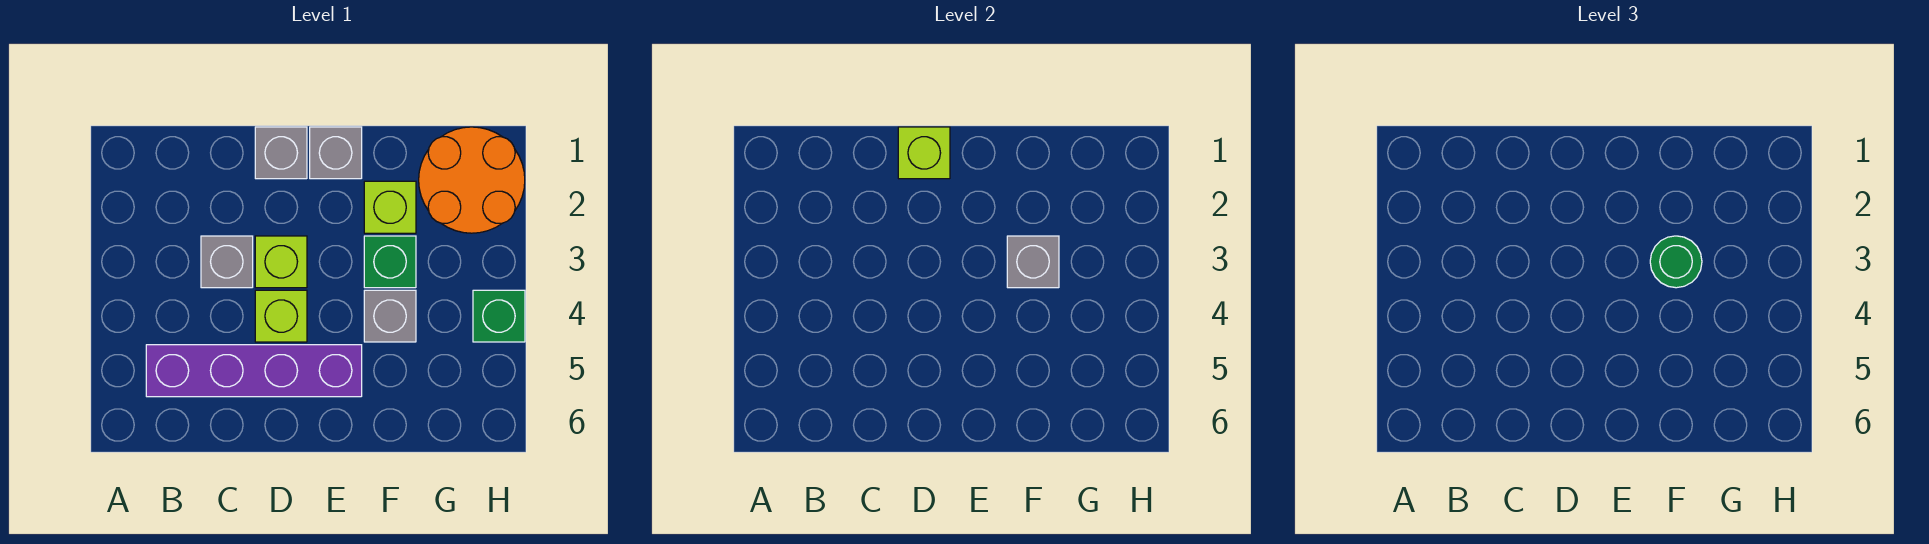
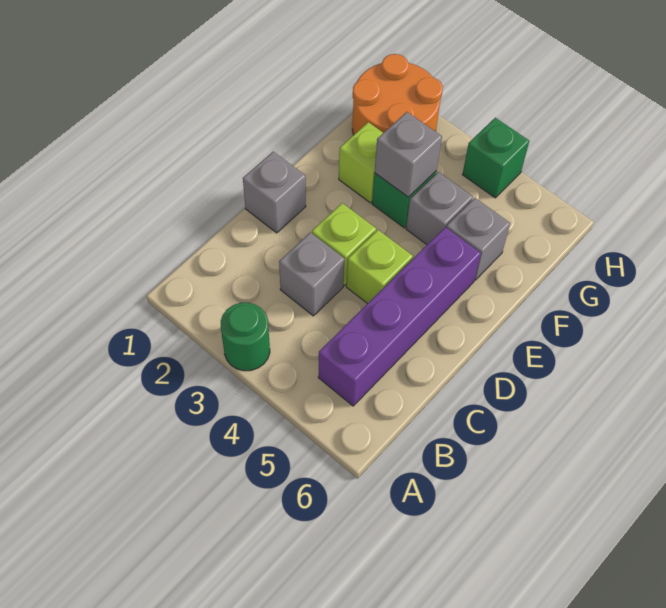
lime 1x1 brick [898,127,950,179] -> none
grey 1x1 brick [310,127,362,179] -> grey 1x1 brick moved to [446,198,510,280]
green 1x1 round brick [1650,236,1702,288] -> green 1x1 round brick moved to [221,303,270,371]

